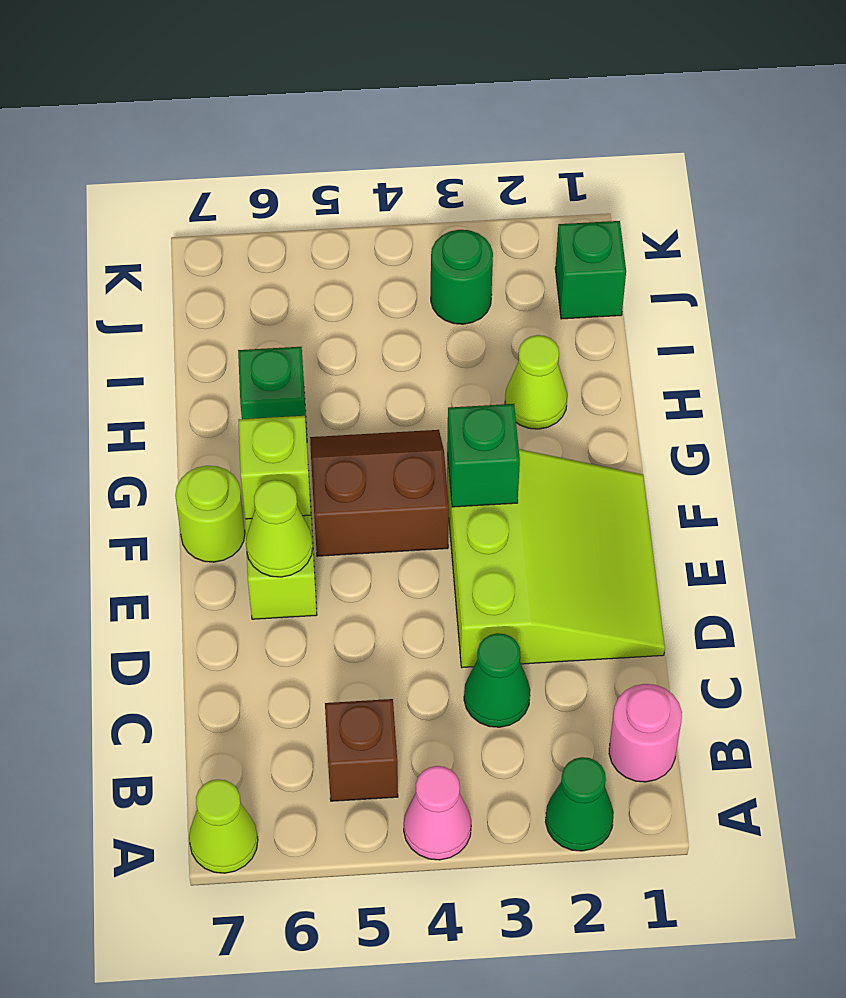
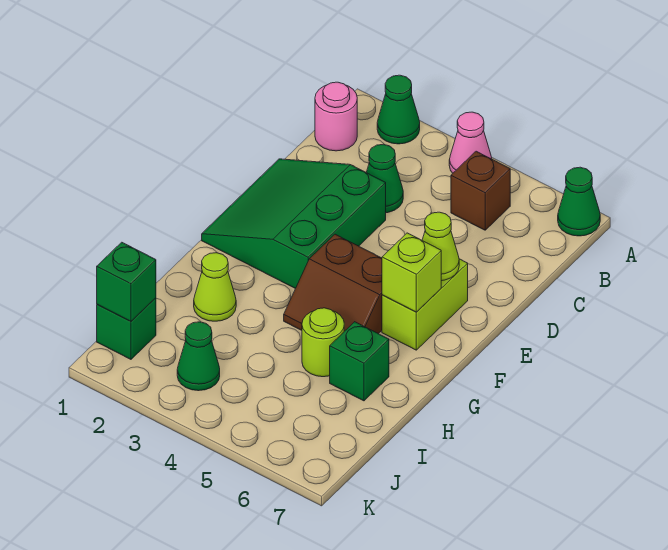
lime 1x1 cone [189,779,258,873] -> green 1x1 cone [558,167,600,236]
lime 3x3 slope [447,449,665,668] -> green 3x3 slope [202,159,386,288]
green 1x1 brick [447,404,520,507] -> green 1x1 brick moved to [97,242,156,321]
lime 1x1 round brick [175,466,245,562] -> lime 1x1 round brick moved to [302,308,344,377]
green 1x1 round brick [431,230,493,324] -> green 1x1 cone [177,322,220,391]

